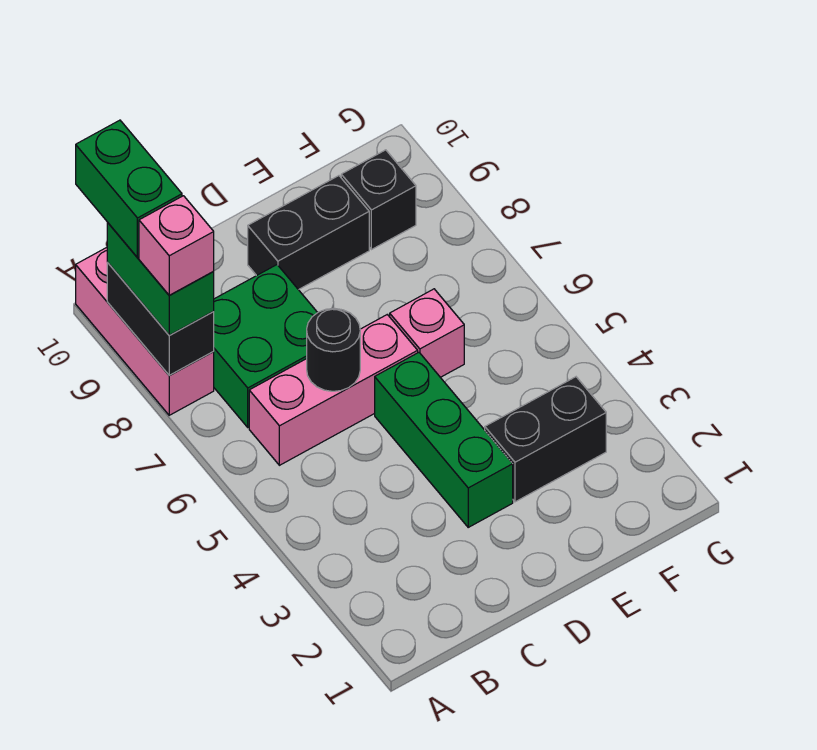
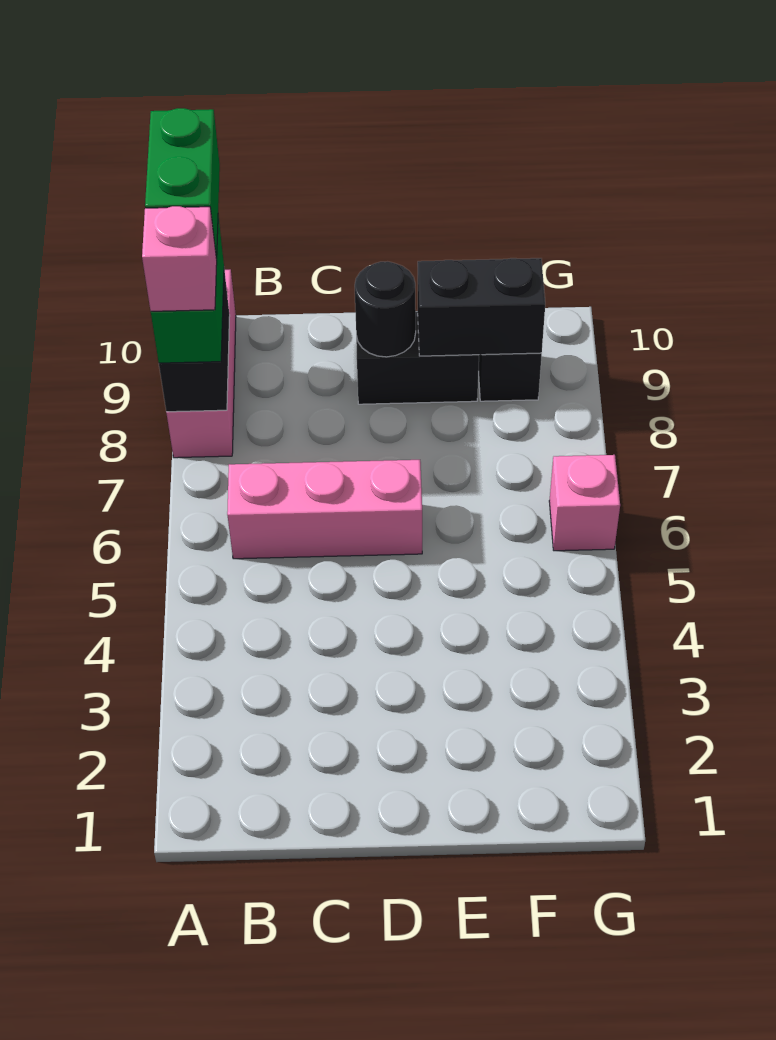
green 2x2 brick [213,265,318,427] -> none
black 1x1 round brick [307,308,360,391] -> black 1x1 round brick moved to [355,262,416,357]
green 1x3 brick [375,352,513,527] -> none
black 1x2 brick [485,377,606,502] -> black 1x2 brick moved to [418,258,545,356]
pink 1x1 brick [390,289,464,377] -> pink 1x1 brick moved to [549,455,620,551]

